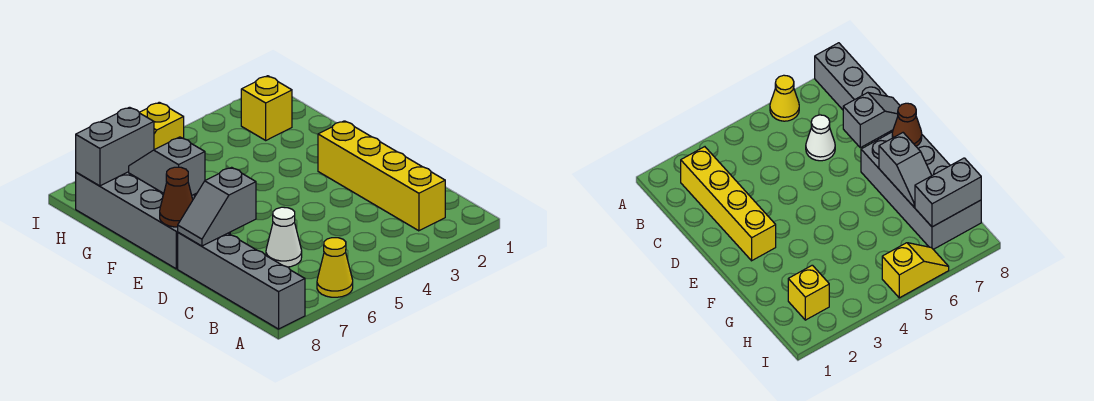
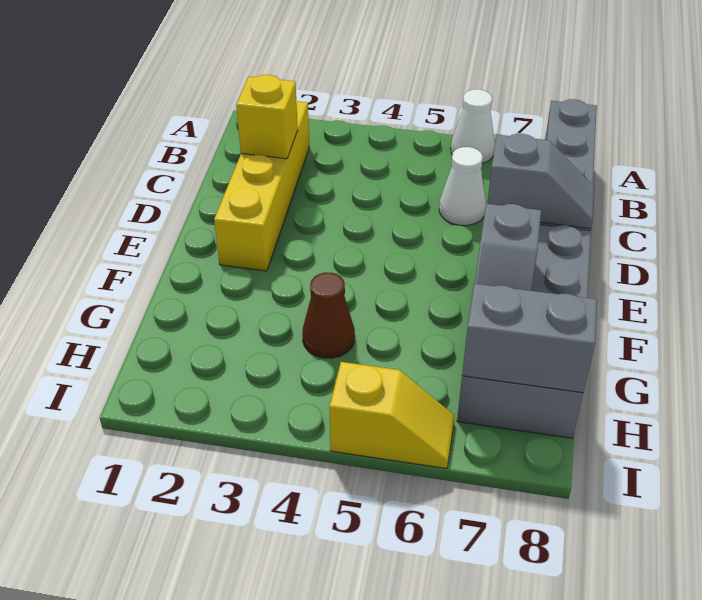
yellow 1x1 cone [317,238,353,297] -> white 1x1 cone [451,89,495,164]
brown 1x1 cone [160,167,193,227] -> brown 1x1 cone moved to [302,272,355,358]
yellow 1x1 brick [241,76,292,140] -> yellow 1x1 brick moved to [236,75,298,159]

